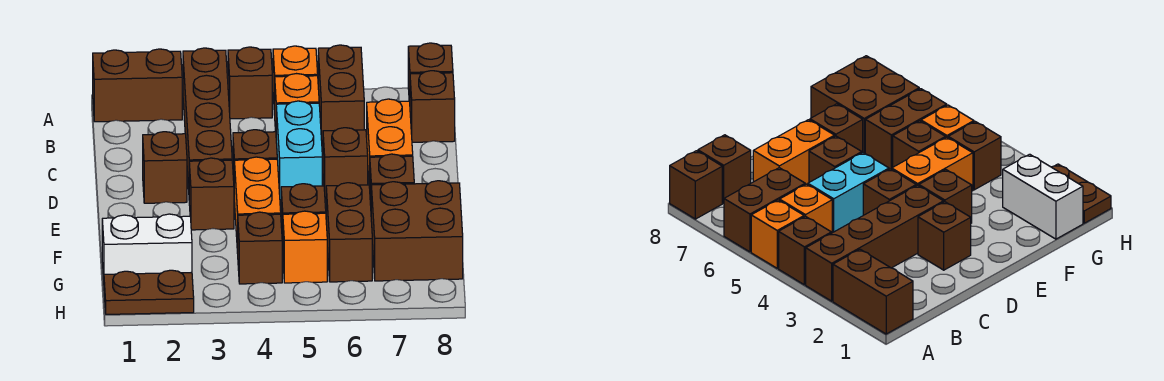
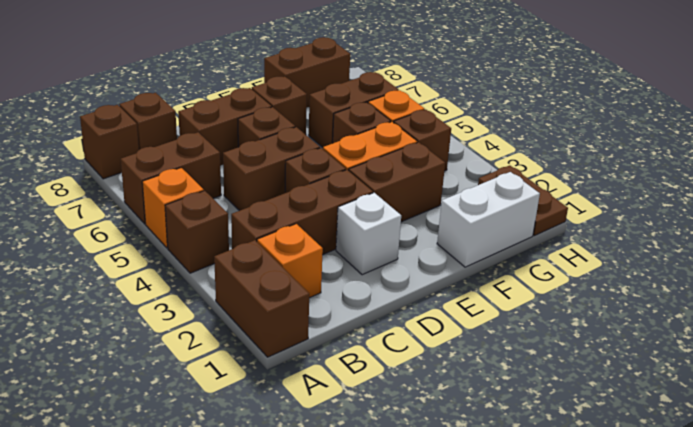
brown 1x4 brick [183,48,232,189] -> brown 1x3 brick [231,170,373,255]
orange 1x1 brick [275,74,319,132] -> orange 1x1 brick moved to [257,224,323,298]
cyan 1x2 brick [276,101,322,200] -> brown 1x2 brick [223,127,320,211]
orange 1x2 brick [367,99,413,188] -> brown 1x2 brick [178,88,272,166]
brown 1x1 brick [143,132,187,203] -> white 1x1 brick [336,193,401,275]
brown 1x1 brick [189,158,234,230] -> brown 1x2 brick [349,142,445,222]
brown 2x2 brick [371,181,463,281] -> brown 1x2 brick [264,37,350,108]
white 1x2 brick [102,214,192,279] -> white 1x2 brick turned to [437,172,540,267]

